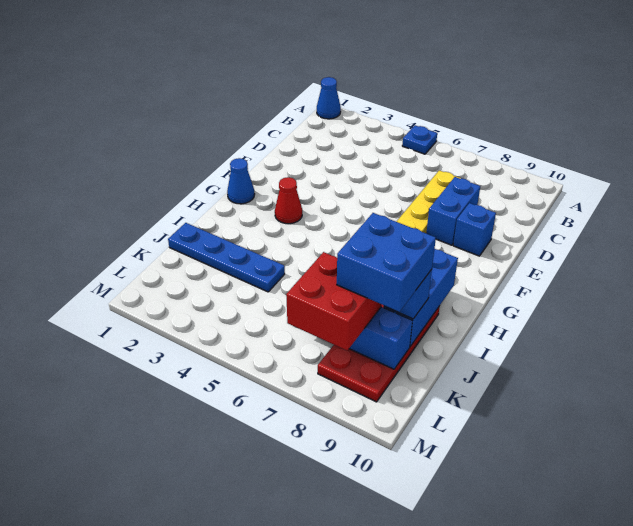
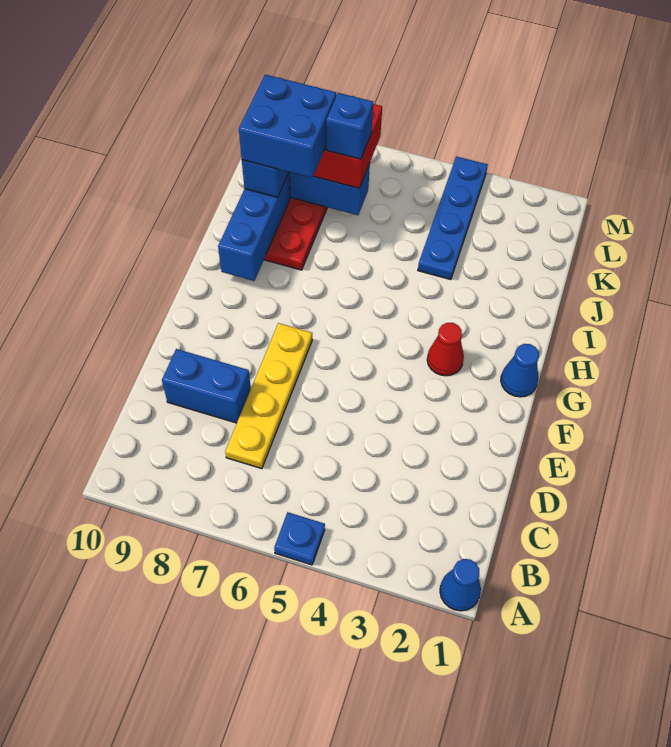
blue 1x2 brick [426,177,480,245] -> blue 1x2 brick turned to [162,349,251,423]
blue 1x1 brick [453,203,496,256] -> blue 1x1 brick moved to [326,93,373,159]
blue 1x4 plate [168,223,285,292] -> blue 1x4 plate turned to [418,156,488,280]

